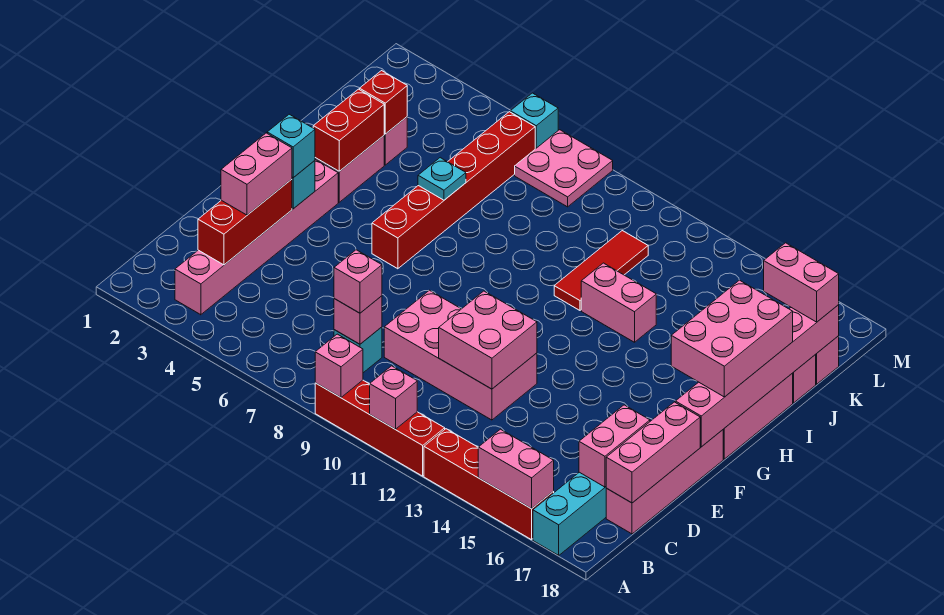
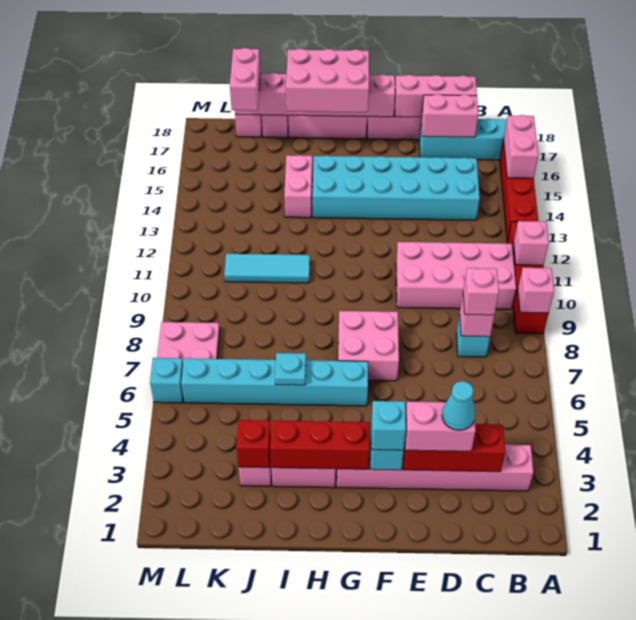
none -> cyan 2x6 brick [312,156,480,220]
none -> cyan 1x1 cone [442,381,475,430]
pink 2x4 brick [384,290,537,420] -> pink 2x4 brick turned to [396,242,516,309]
pink 2x2 brick [439,291,537,389] -> pink 2x2 brick moved to [338,311,399,381]
red 1x6 brick [372,112,535,269] -> cyan 1x6 brick [181,358,368,406]
red 1x2 brick [313,89,384,171] -> red 1x3 brick [270,420,370,469]
red 1x3 tile [554,231,648,310] -> cyan 1x3 tile [224,254,310,283]
pink 1x2 brick [581,263,656,342] -> pink 1x2 brick moved to [284,155,312,218]

